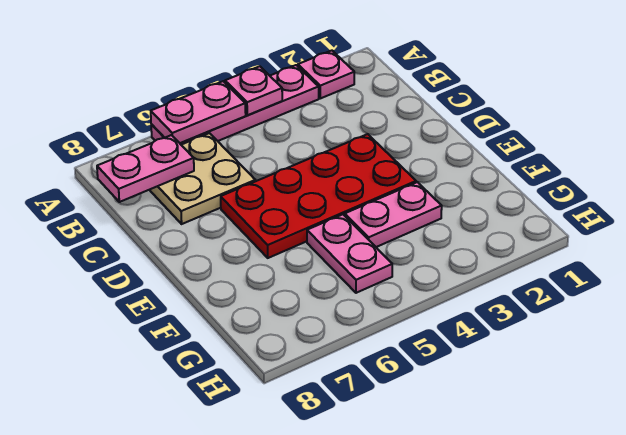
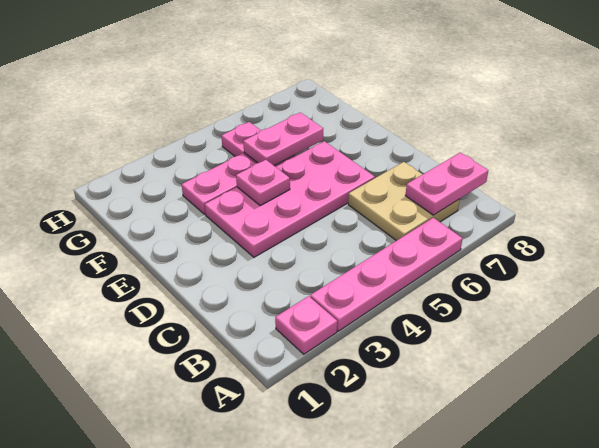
pink 1x1 plate [225,66,282,115] -> pink 1x1 plate moved to [236,160,290,205]
pink 1x2 plate [151,81,246,143] -> pink 1x2 plate moved to [243,112,323,166]
red 2x4 plate [221,134,416,258] -> pink 2x4 plate [205,141,375,257]

